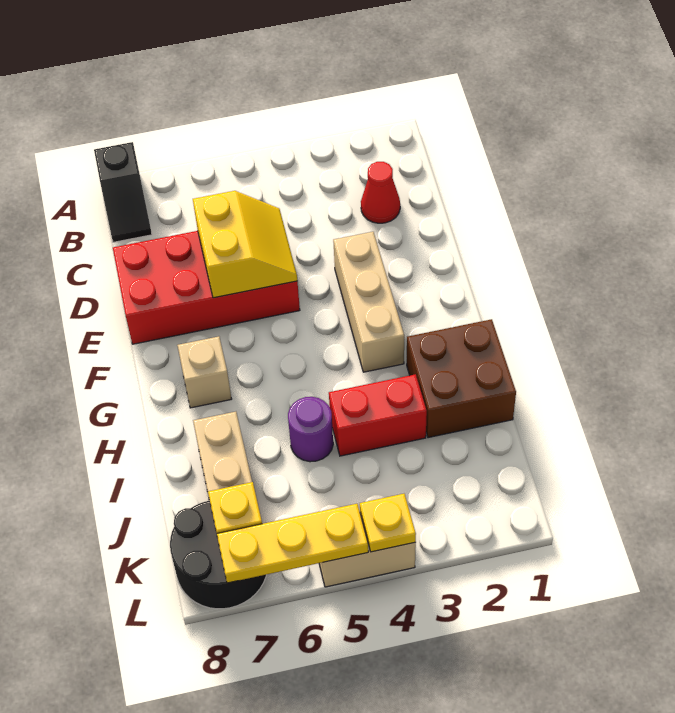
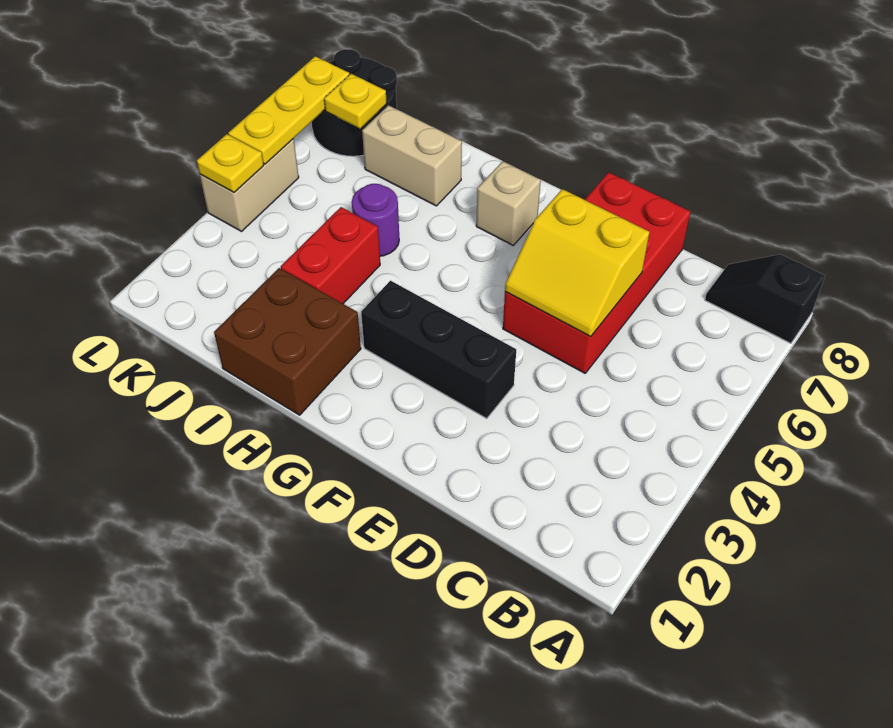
red 1x1 cone [361,162,400,223] -> none
tan 1x3 brick [333,232,404,372] -> black 1x3 brick [361,281,516,418]

